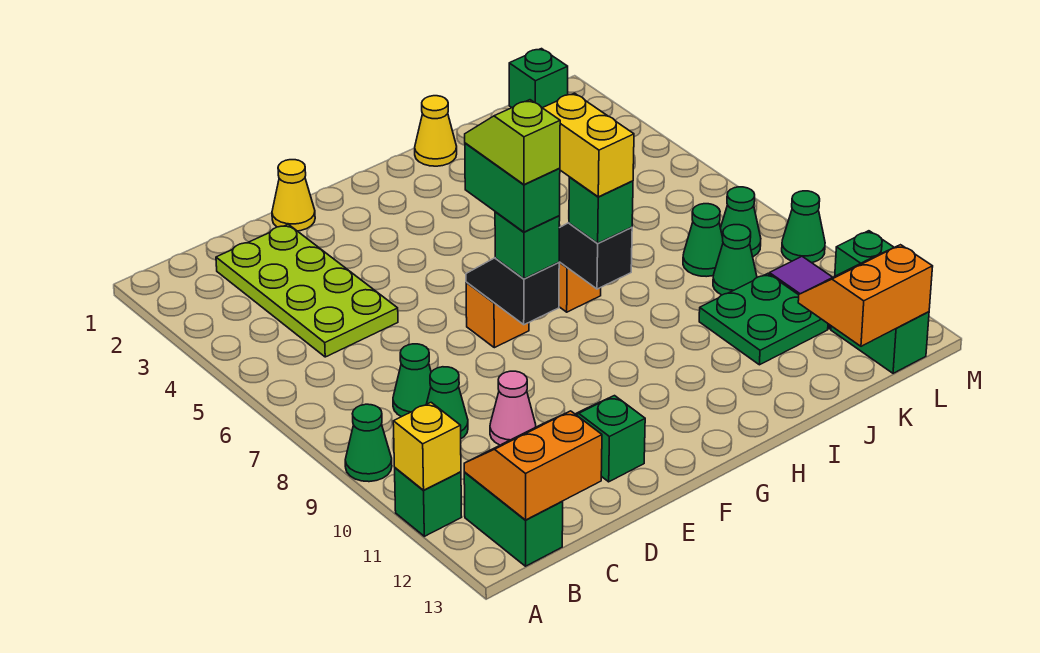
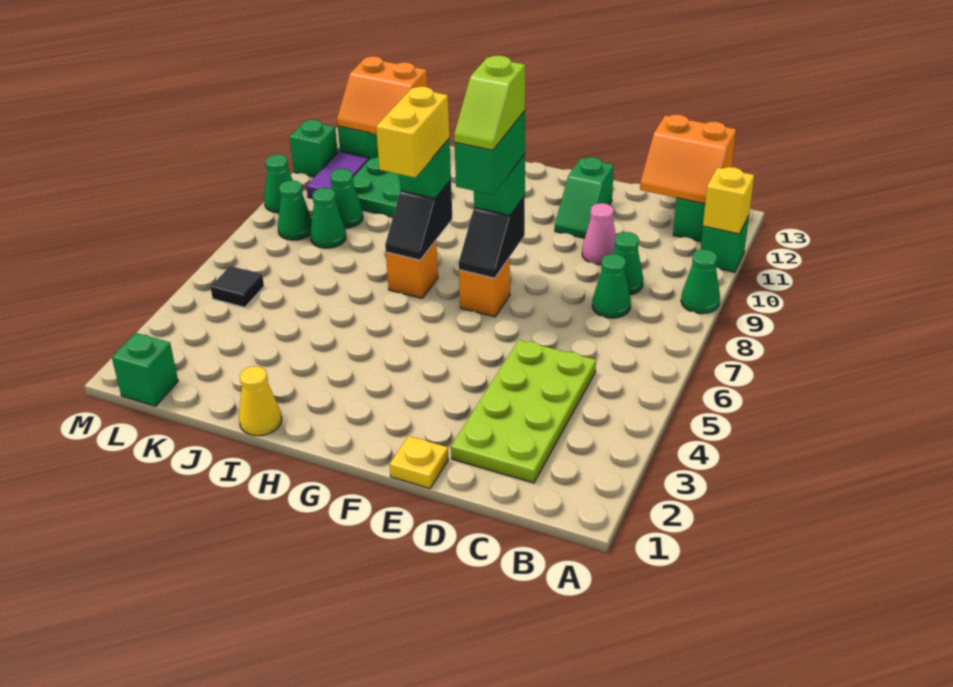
yellow 1x1 cone [272,160,315,231] -> yellow 1x1 plate [390,436,448,489]
none -> black 1x1 tile [211,266,264,307]

